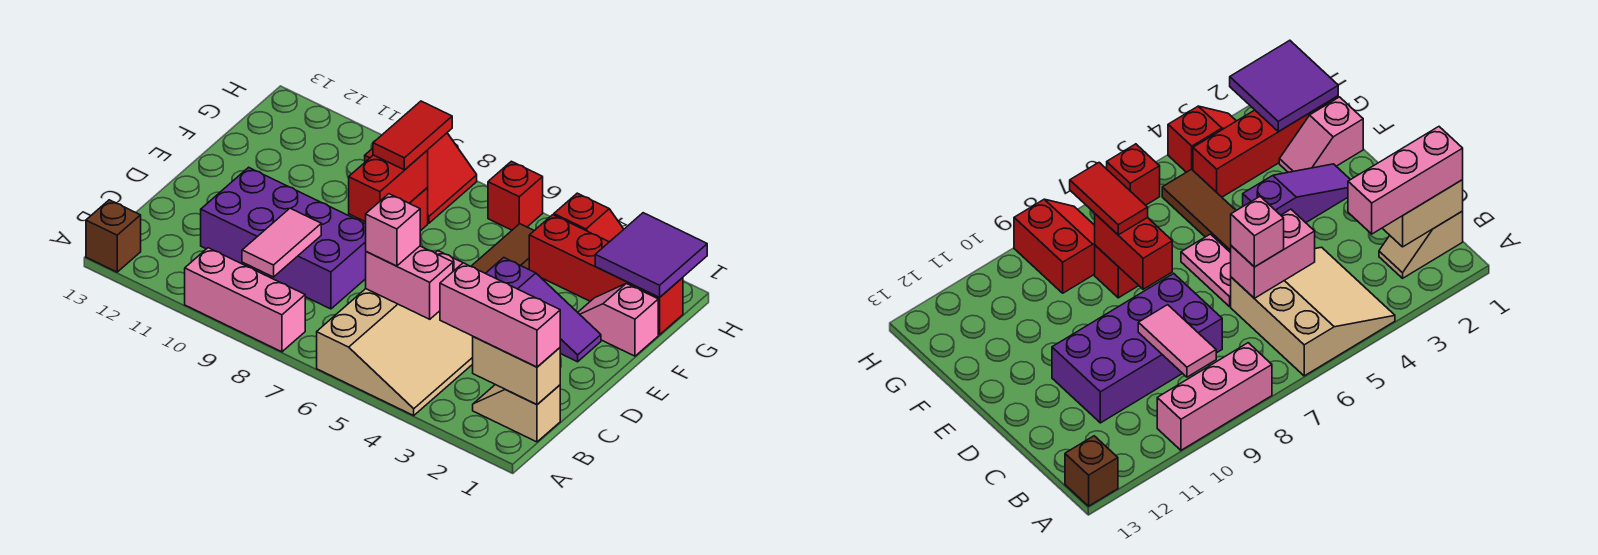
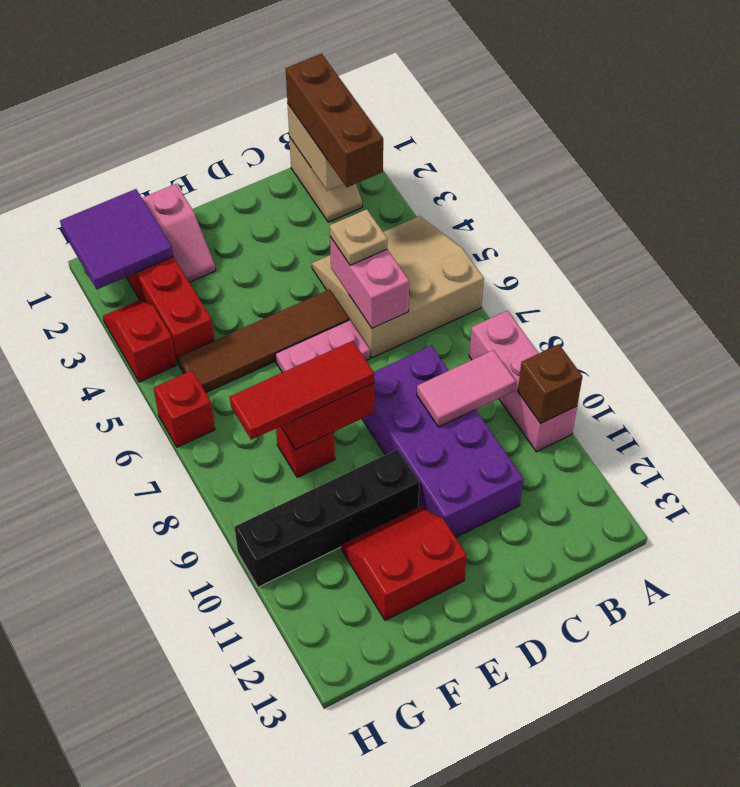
brown 1x1 brick [86,200,141,272] -> brown 1x1 brick moved to [518,344,582,424]
pink 1x3 brick [440,263,560,367] -> brown 1x3 brick [286,54,383,187]
none -> tan 1x1 plate [330,209,388,265]
pink 1x1 brick [366,194,420,266] -> none
purple 1x3 slope [486,258,601,362] -> none
none -> black 1x4 brick [235,449,419,587]
red 1x2 tile [373,101,452,170] -> red 1x3 tile [230,341,374,440]
red 2x2 slope [365,133,477,223] -> red 2x2 slope moved to [341,506,467,620]

